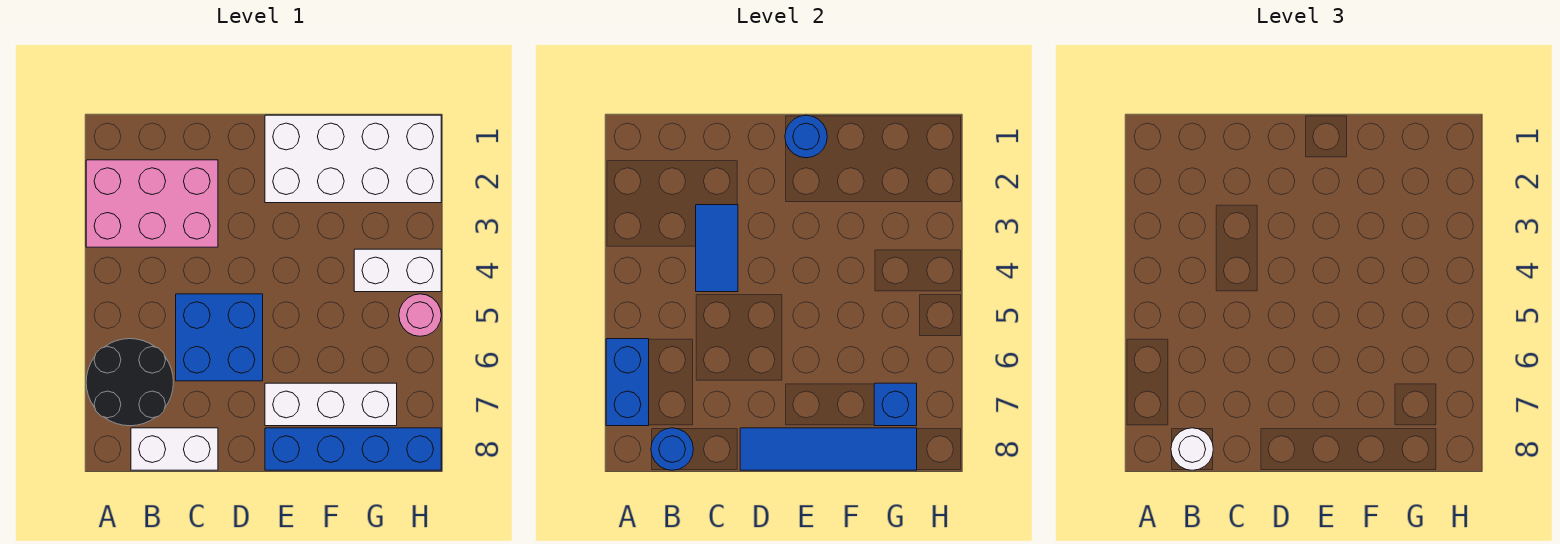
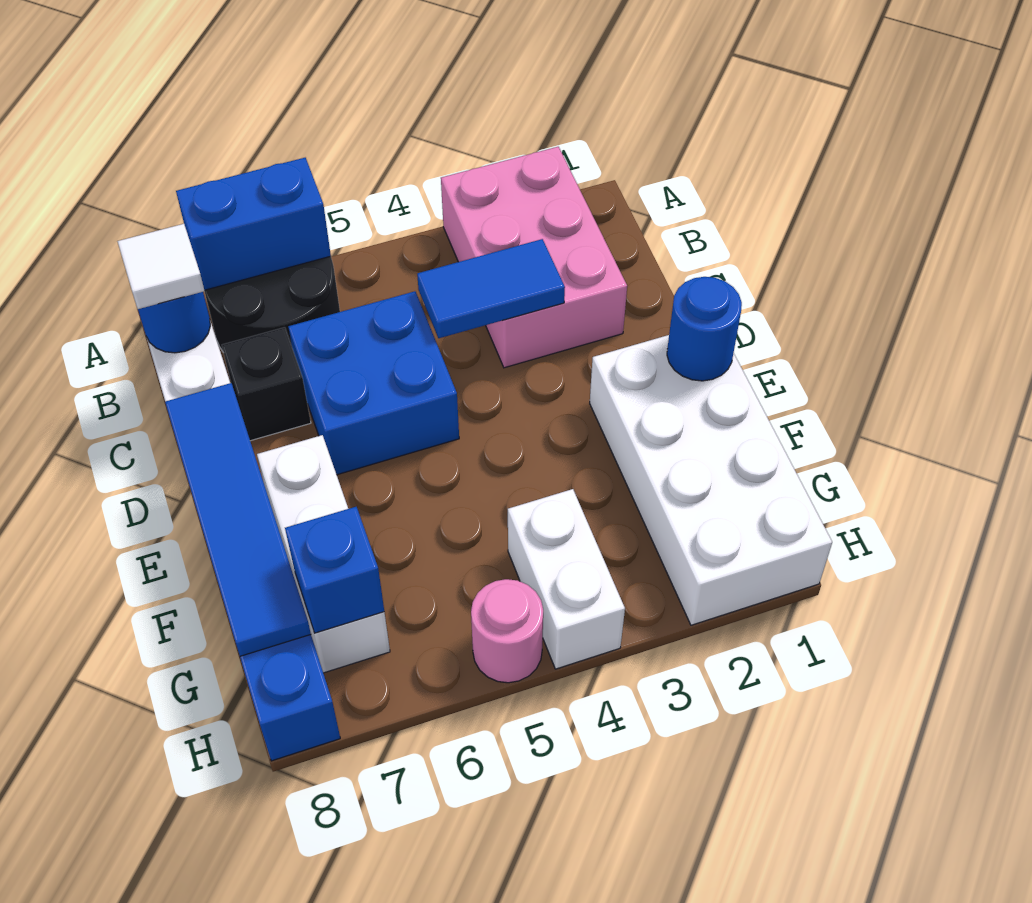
white 1x1 round brick [1171,428,1213,470] -> white 1x1 tile [117,224,205,309]
none -> black 1x1 brick [222,327,311,441]

